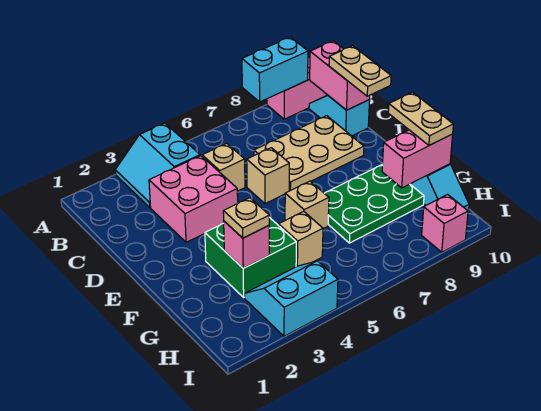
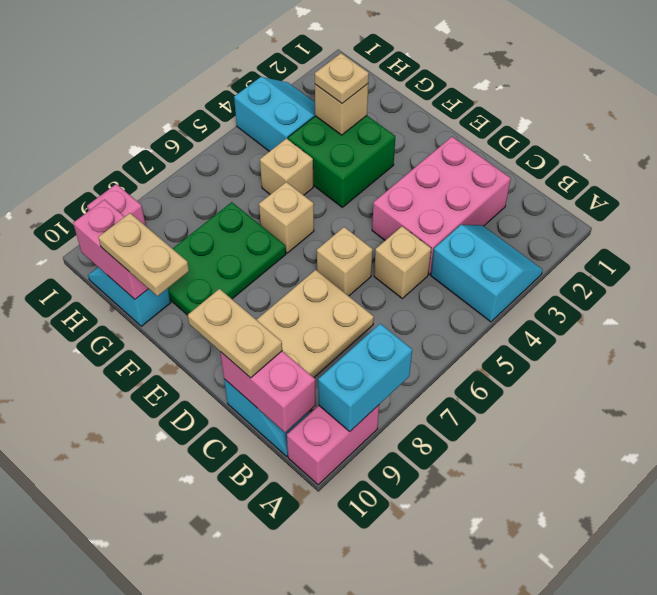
pink 2x2 brick [149,156,238,242] -> pink 2x3 brick [372,137,511,274]
pink 1x1 brick [224,221,269,268] -> tan 1x1 brick [315,84,368,135]
pink 1x2 brick [382,130,453,188] -> pink 1x2 brick turned to [73,200,148,299]
cyan 2x2 slope [245,261,338,336] -> cyan 2x2 slope turned to [234,77,315,152]

